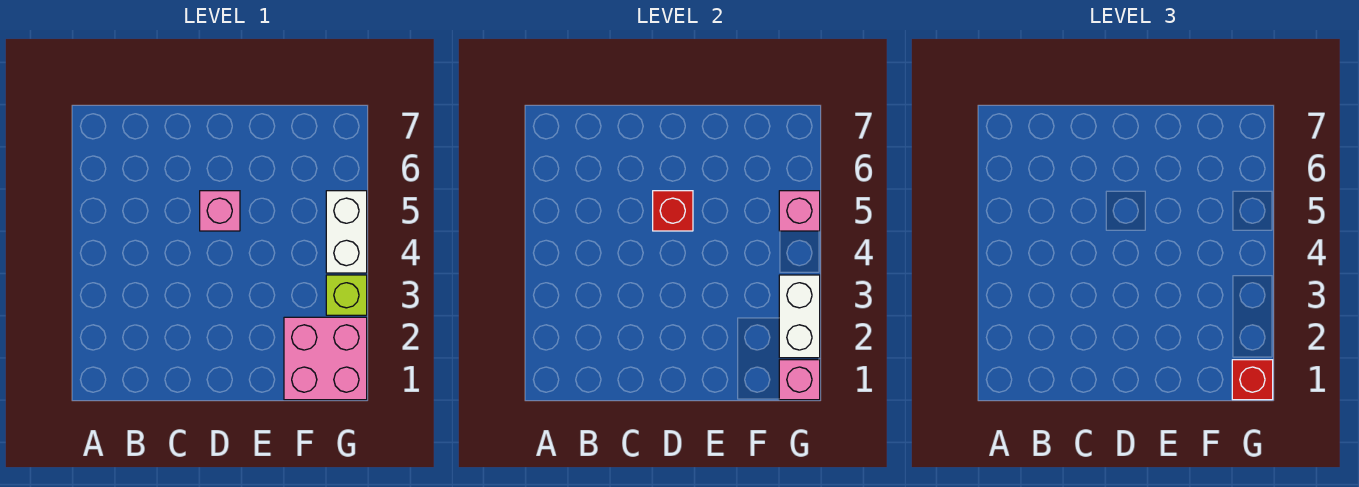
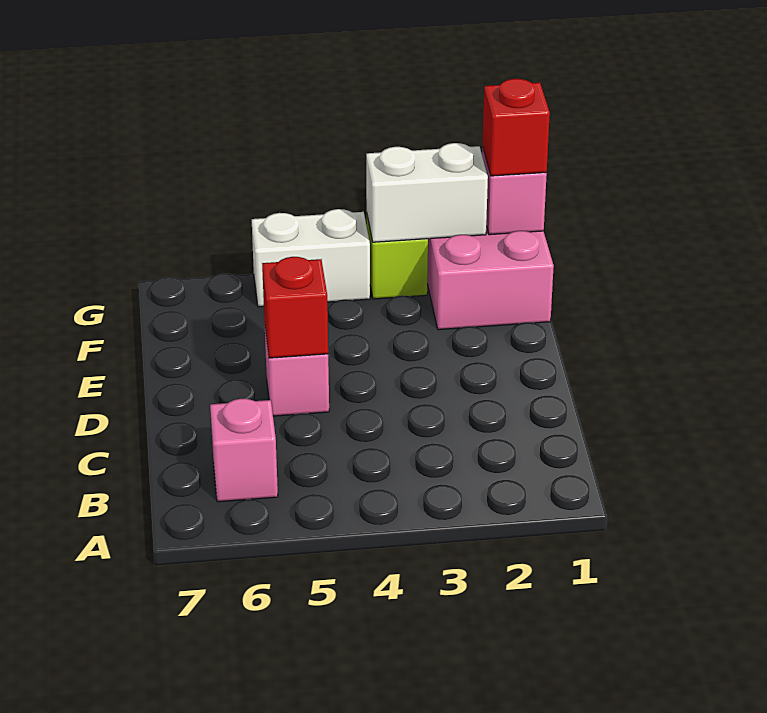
pink 1x1 brick [779,191,820,231] -> pink 1x1 brick moved to [210,399,278,502]

